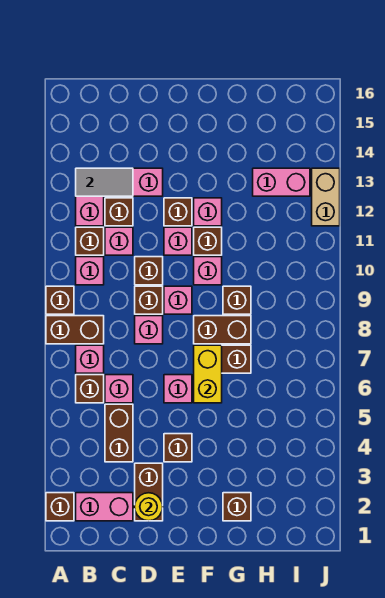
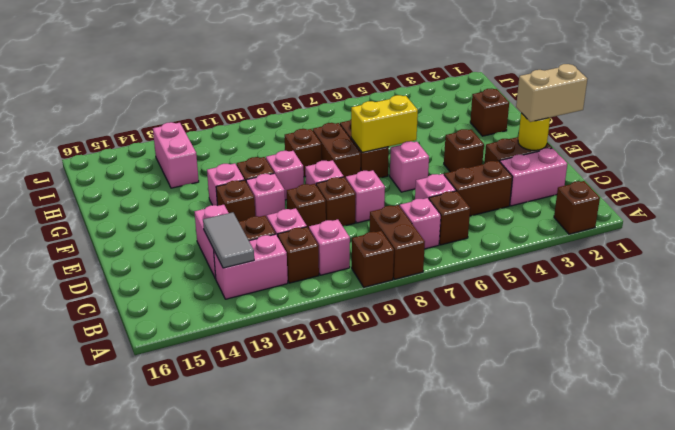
pink 1x2 brick [76,493,133,521] -> pink 1x2 brick turned to [500,148,567,206]
tan 1x2 brick [312,168,340,226] -> tan 1x2 brick moved to [516,64,587,122]

